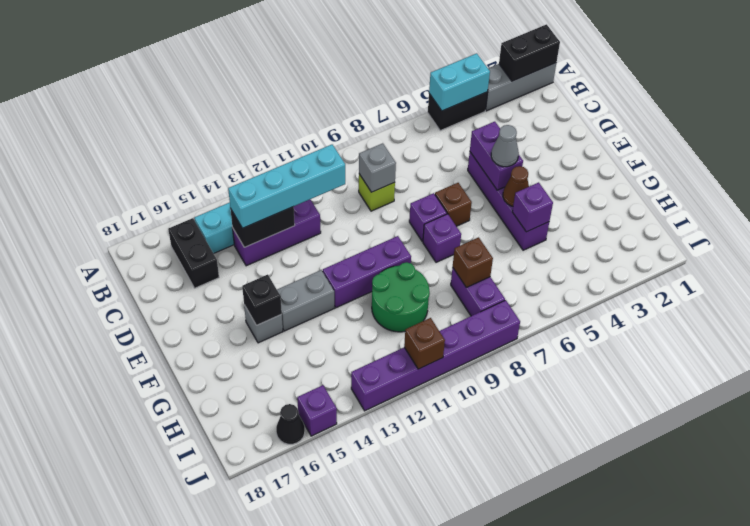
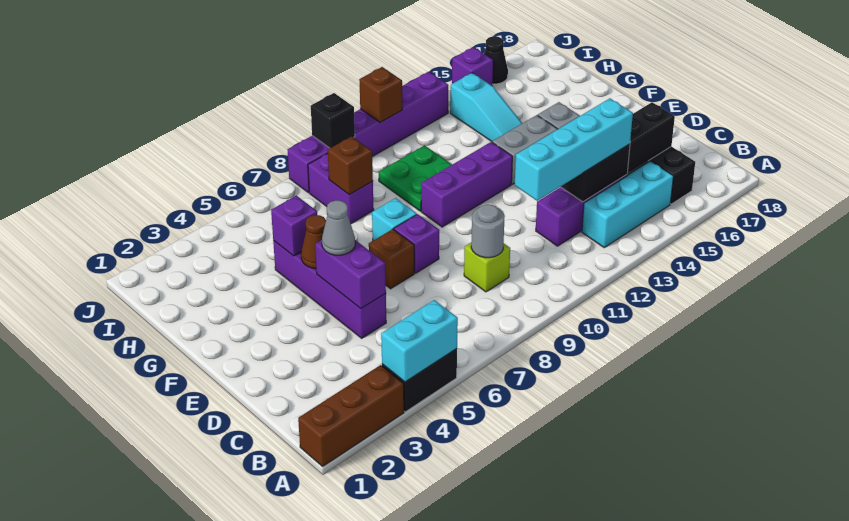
grey 1x3 brick [485,63,556,111] -> brown 1x3 brick [298,365,404,466]
black 1x2 brick [499,24,560,81] -> black 1x2 brick moved to [627,102,675,173]
grey 1x1 brick [359,143,396,192] -> grey 1x1 round brick [471,204,505,258]
purple 1x1 brick [423,214,461,262] -> cyan 1x1 brick [372,198,417,241]
black 1x1 brick [242,275,282,325] -> black 1x1 brick moved to [311,93,355,148]
green 2x2 round brick [372,262,430,332] -> green 2x2 plate [379,145,452,211]
none -> cyan 1x3 slope [450,73,522,141]

